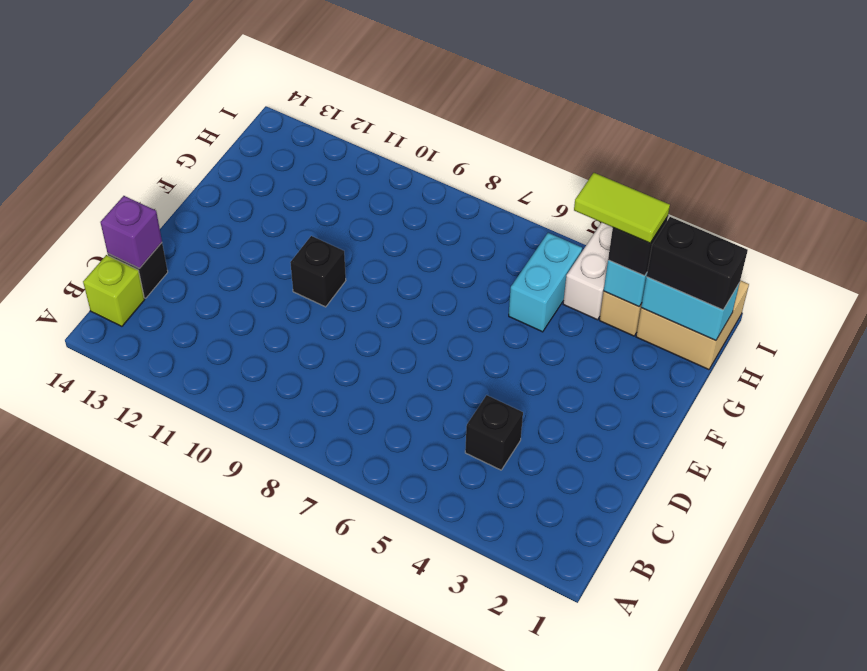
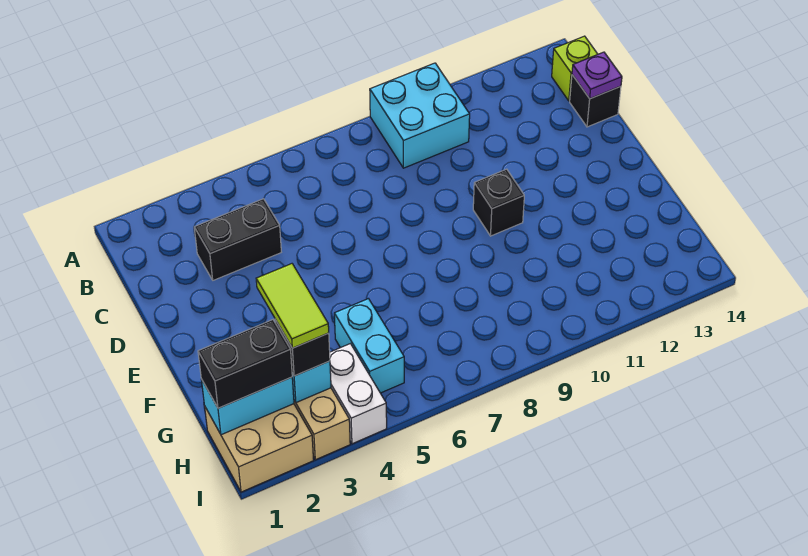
none -> cyan 2x2 brick [370,63,470,168]
black 1x1 brick [465,395,523,470] -> black 1x2 brick [194,199,281,280]
purple 1x1 brick [100,196,162,268] -> purple 1x1 plate [572,52,622,99]
lime 1x2 tile [574,173,670,243] -> lime 1x2 tile turned to [256,264,329,348]

